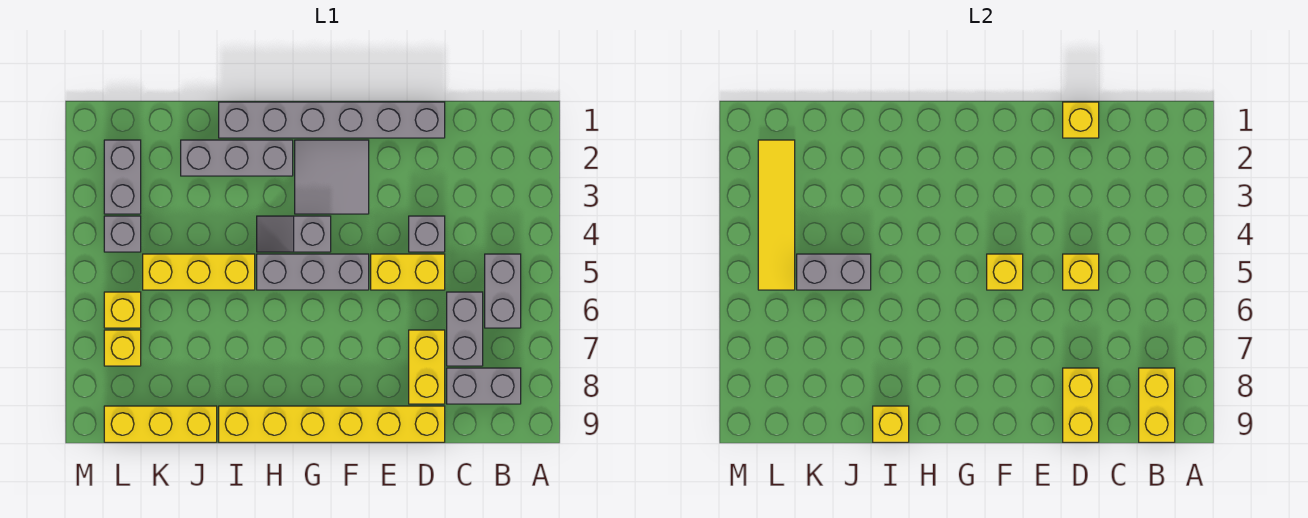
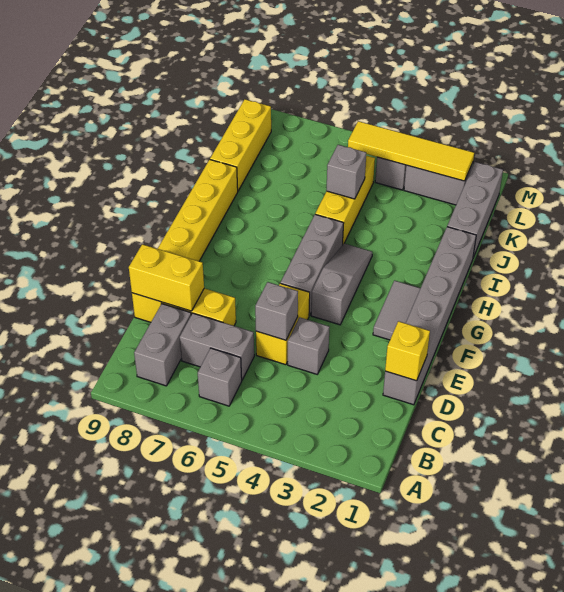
grey 1x2 brick [485,254,521,328] -> grey 1x1 brick [198,348,242,406]
yellow 1x2 brick [1139,368,1175,442] -> none
yellow 1x1 brick [1063,254,1099,290] -> grey 1x1 brick [255,282,298,340]
grey 2x2 tile [295,140,369,214] -> grey 1x2 tile [373,281,421,340]
yellow 1x1 brick [987,254,1023,290] -> none
grey 1x2 slope [257,216,331,252] -> grey 1x3 slope [311,244,372,325]
grey 1x3 brick [181,140,293,176] -> grey 1x3 brick moved to [447,162,503,257]
yellow 1x1 brick [873,406,909,442] -> none
grey 1x2 brick [797,254,871,290] -> grey 1x1 brick [326,145,366,199]
yellow 1x1 brick [104,292,141,328] -> none
yellow 1x1 brick [104,330,141,366] -> none

